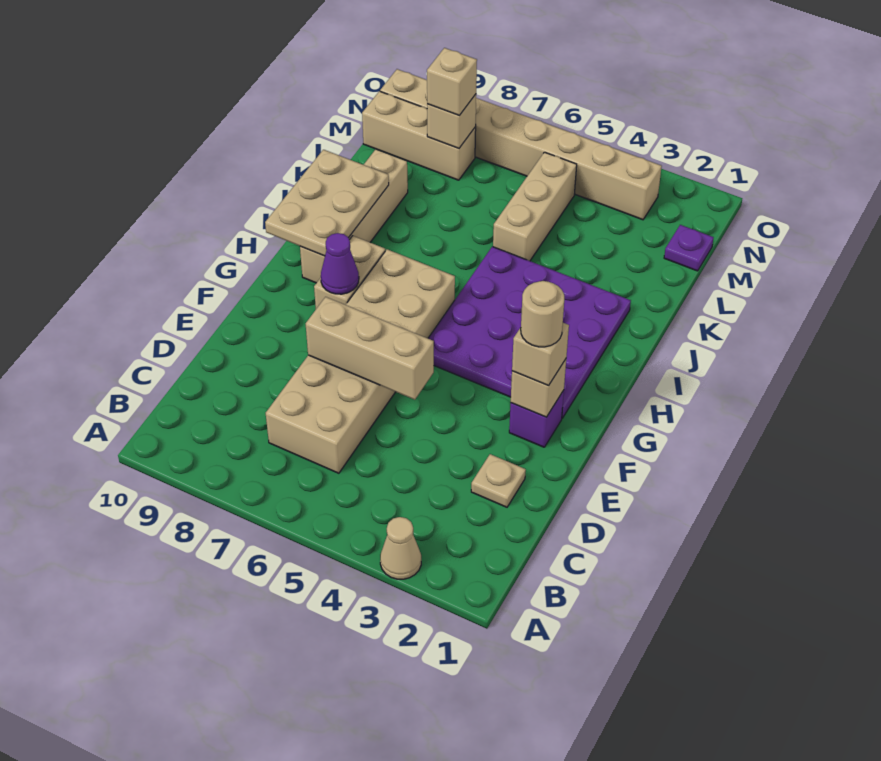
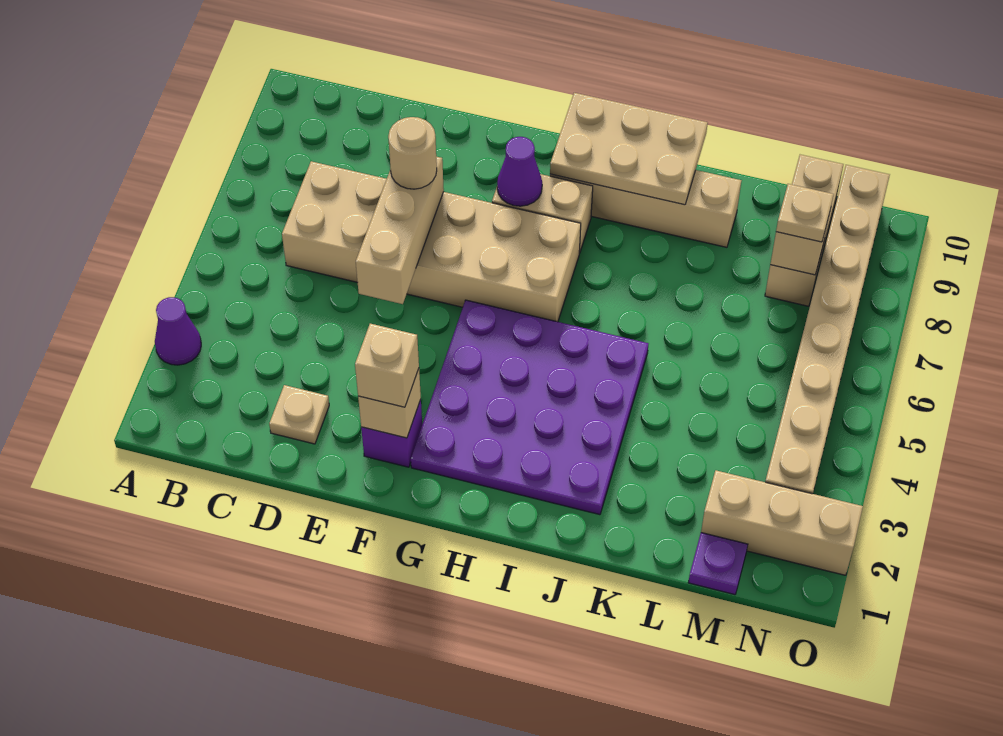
tan 1x1 cone [380,517,421,579] -> purple 1x1 cone [155,297,201,365]
tan 1x1 round brick [521,281,564,347] -> tan 1x1 round brick moved to [388,117,437,189]
tan 1x3 brick [493,152,577,261] -> tan 1x3 brick moved to [701,470,863,575]
tan 1x1 brick [427,48,477,115] -> tan 1x1 plate [776,184,834,242]

